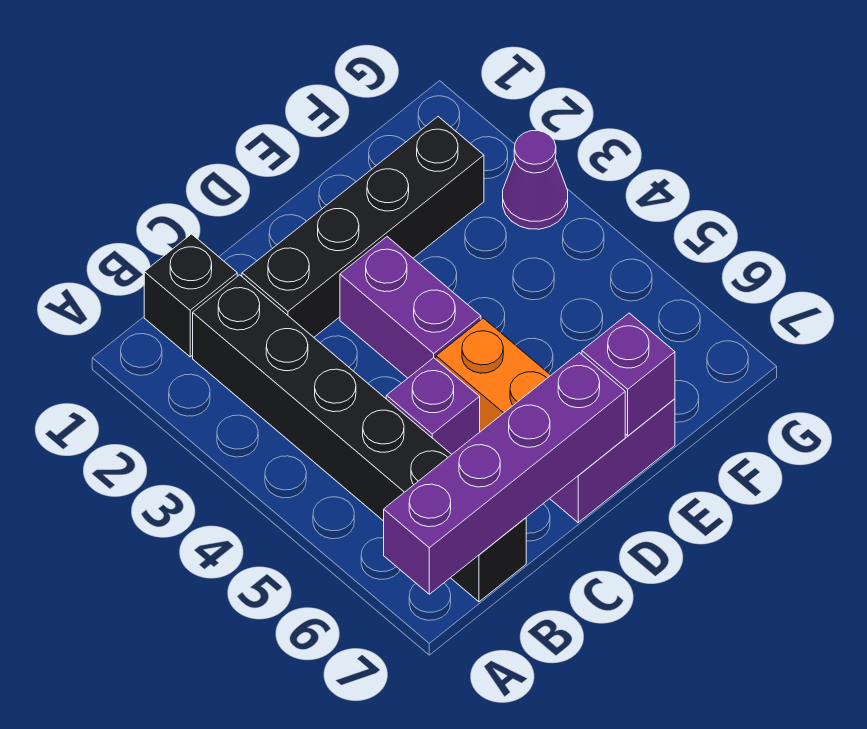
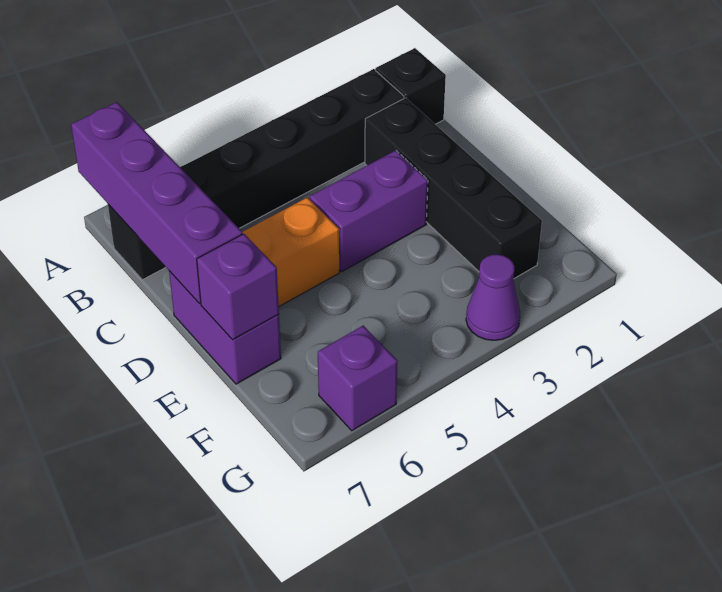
purple 1x1 brick [386,358,480,454] -> purple 1x1 brick moved to [318,326,397,431]

